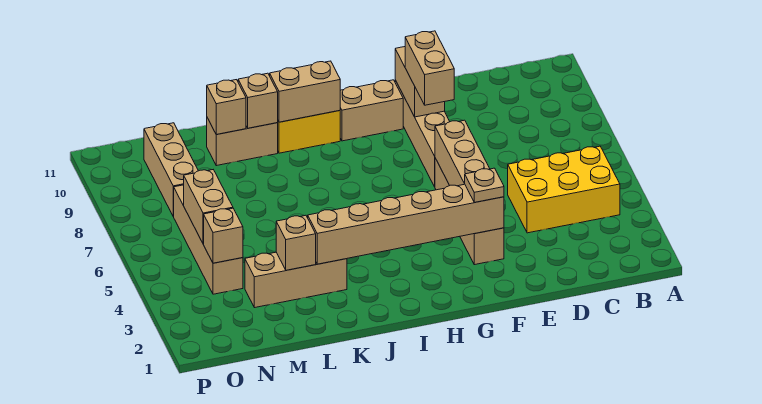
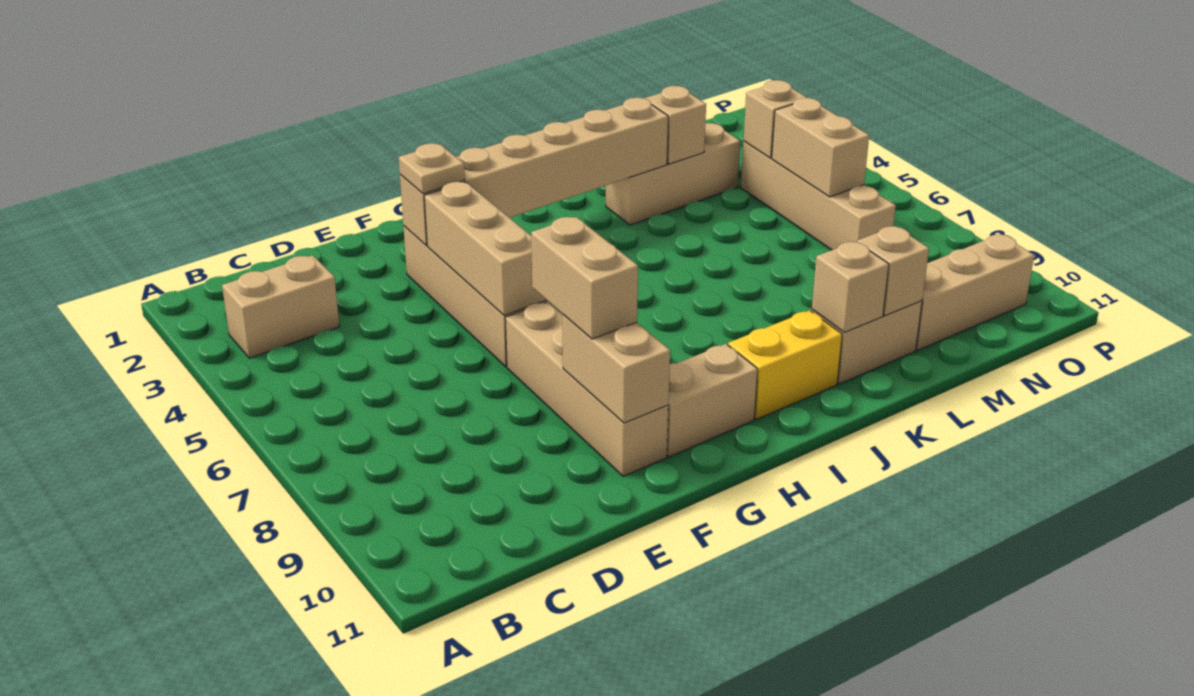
yellow 2x3 brick [508,146,620,233] -> none
tan 1x2 brick [270,61,340,122] -> tan 1x2 brick moved to [222,255,340,358]
tan 1x3 brick [144,123,198,216] -> tan 1x3 brick turned to [916,234,1034,351]

